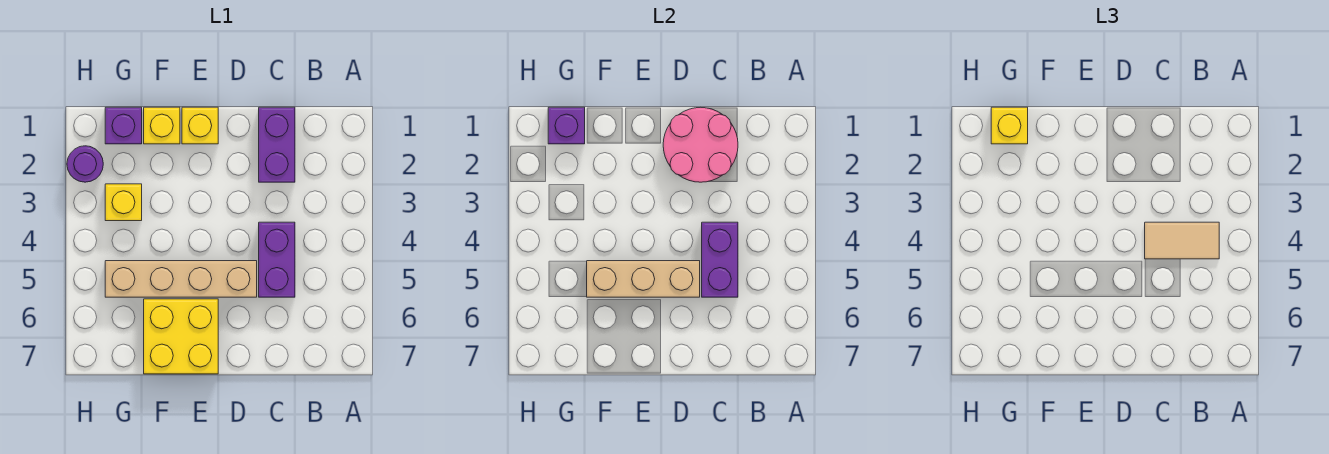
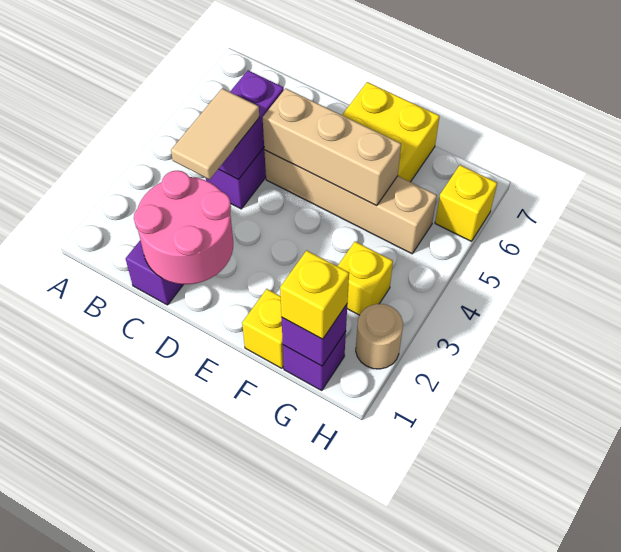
tan 1x2 tile [1145,222,1219,259] -> tan 1x2 tile turned to [171,88,259,180]
yellow 1x1 brick [182,107,218,144] -> yellow 1x1 brick moved to [435,165,497,241]
purple 1x1 round brick [67,146,103,182] -> tan 1x1 round brick [356,304,403,369]

